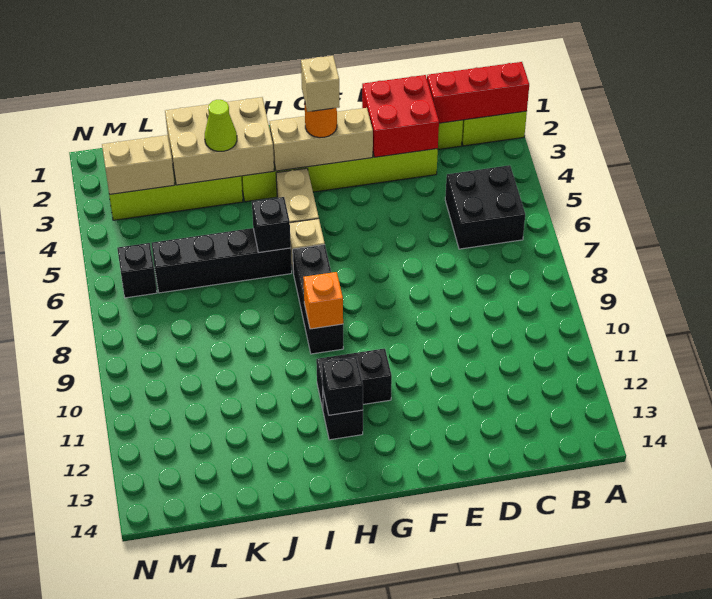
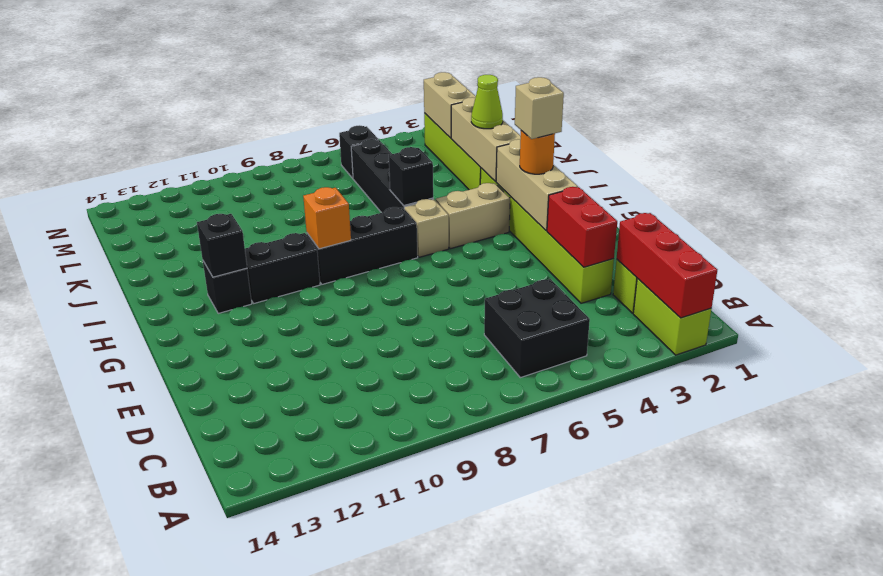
red 2x2 brick [362,75,439,157] -> red 1x2 brick [547,187,617,267]
black 1x2 brick [316,349,392,409] -> black 1x2 brick turned to [245,233,320,304]
tan 2x3 brick [165,97,274,185] -> tan 1x3 brick [451,97,521,182]

